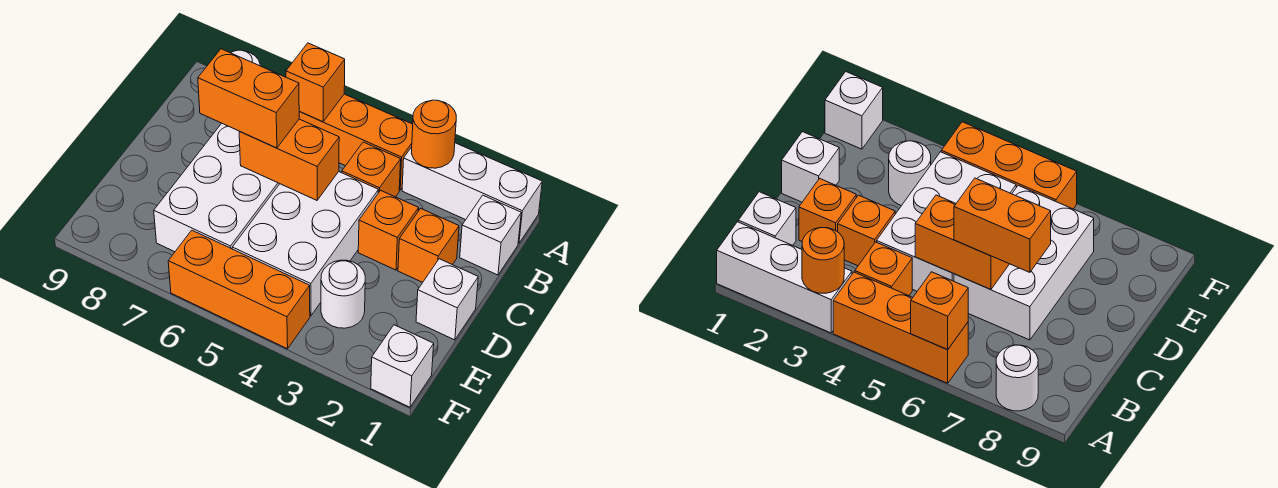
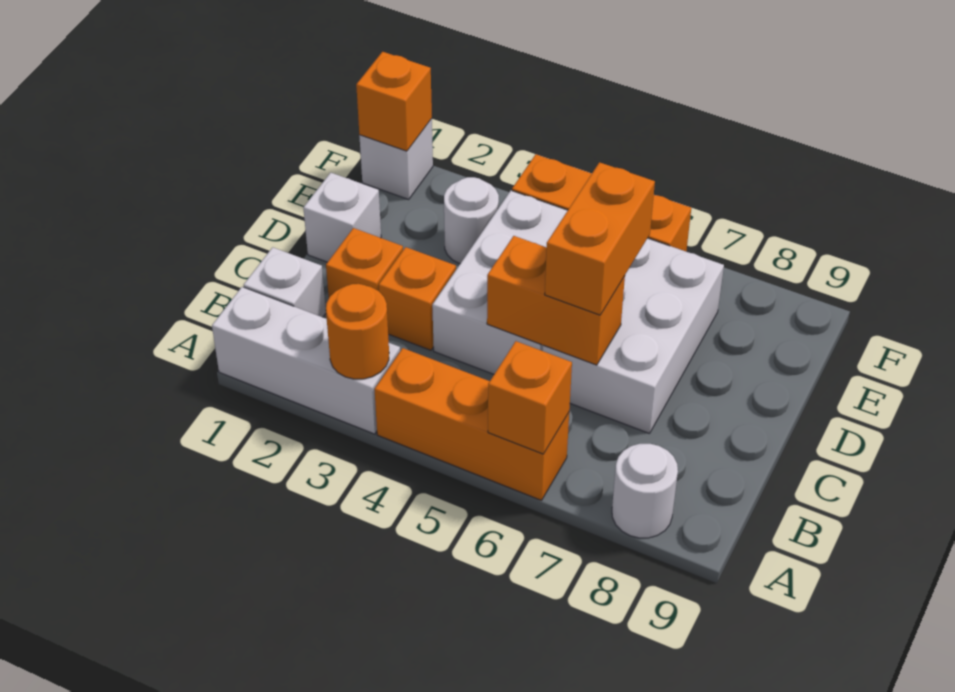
orange 1x1 brick [342,142,401,197] -> orange 1x1 brick moved to [356,52,432,151]
orange 1x2 brick [198,49,299,148] -> orange 1x2 brick turned to [545,162,655,315]

